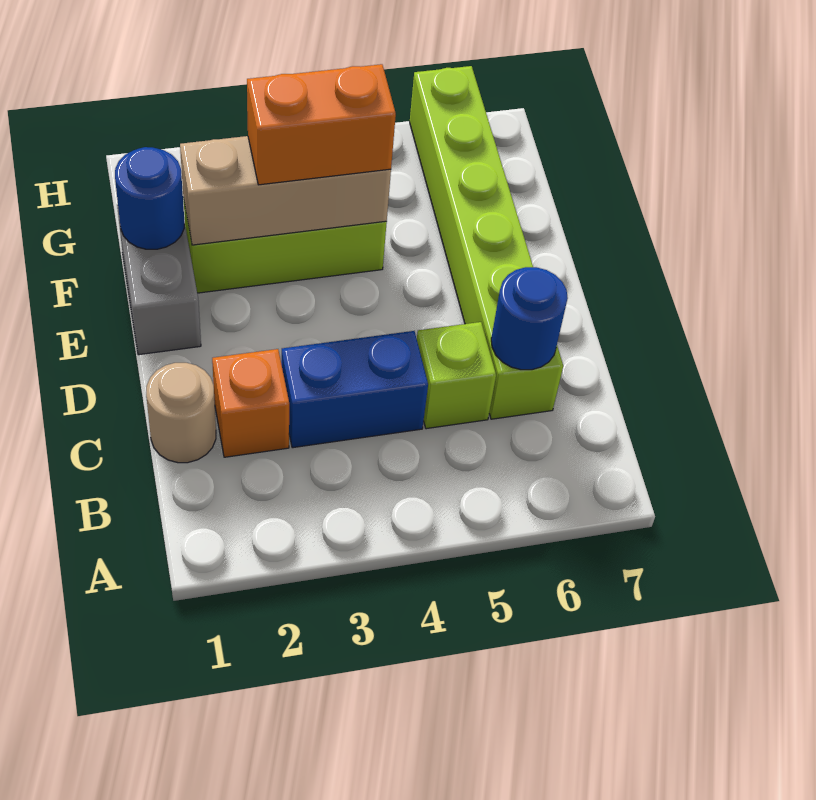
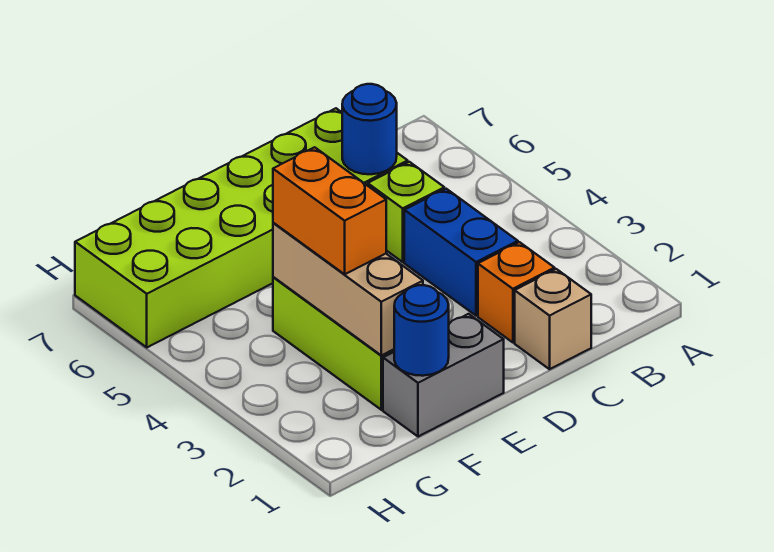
tan 1x1 round brick [146,363,216,463] -> tan 1x1 brick [515,269,591,369]
lime 1x6 brick [410,66,563,419] -> lime 2x6 brick [75,108,408,347]

